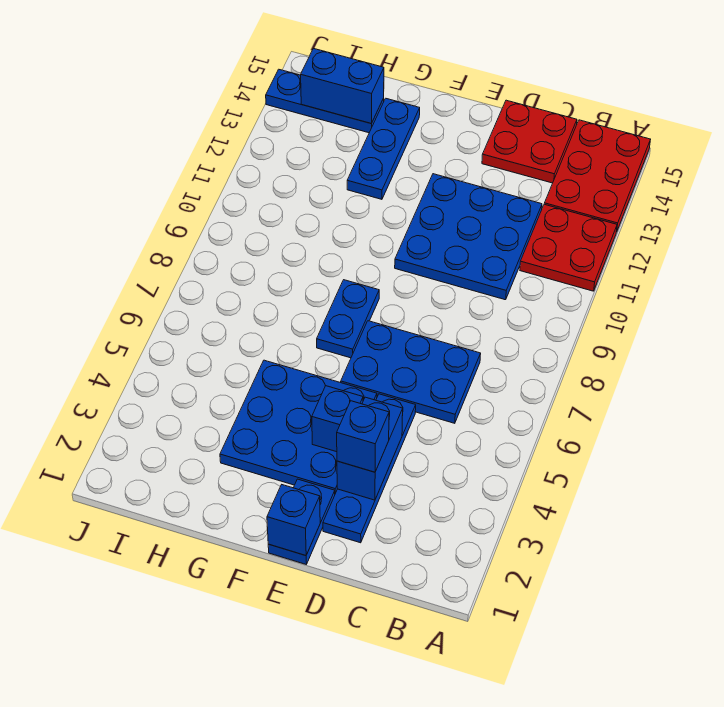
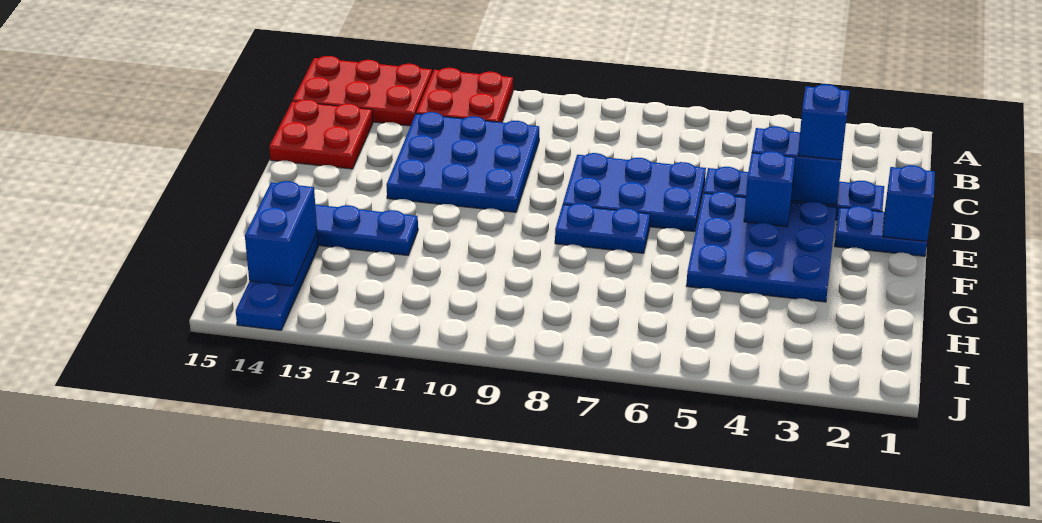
blue 2x3 plate [341,321,481,423] -> blue 2x3 plate turned to [563,153,706,232]

